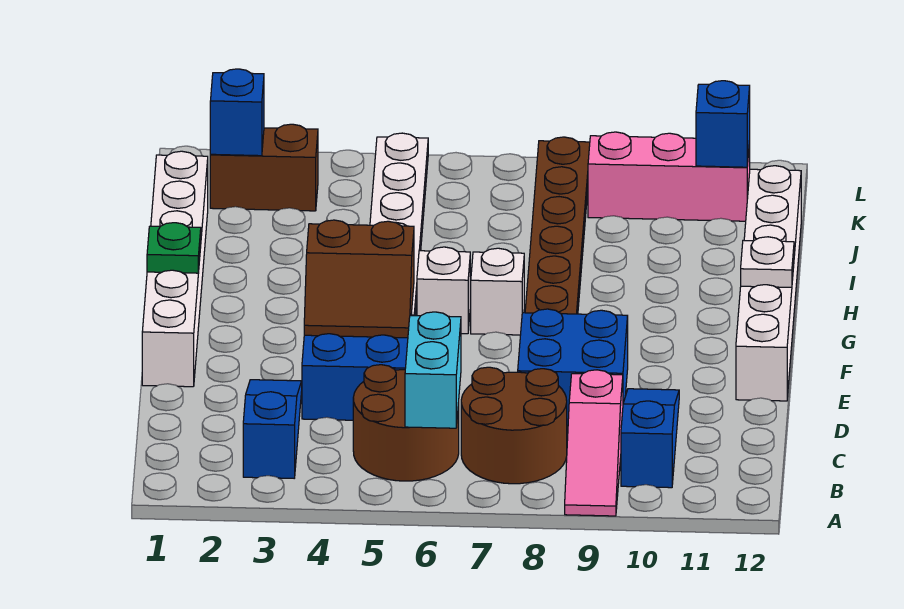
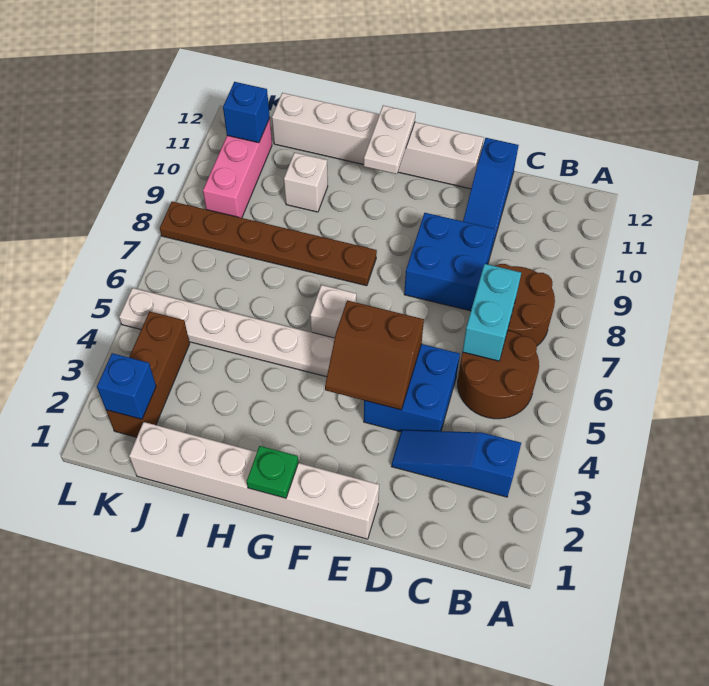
pink 1x3 slope [565,370,623,516] -> none
cyan 1x2 brick [405,312,461,428] -> cyan 1x2 brick turned to [463,264,521,361]
blue 1x3 slope [621,389,679,488] -> blue 1x3 slope turned to [463,138,519,248]
brown 2x2 slope [304,220,414,338] -> brown 2x2 slope turned to [325,300,424,410]
white 1x1 brick [471,248,524,335] -> white 1x1 brick moved to [284,153,328,212]
white 1x1 plate [741,237,794,287] -> white 1x2 plate [364,106,415,174]
brown 1x2 brick [210,124,318,211] -> brown 1x3 brick [106,312,190,437]

